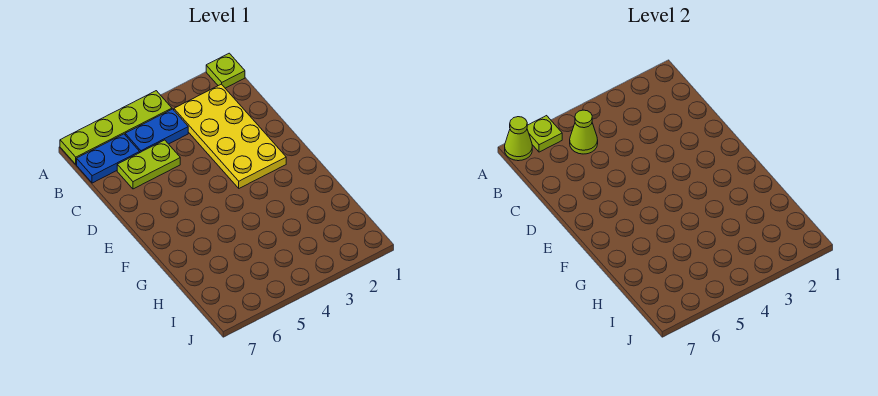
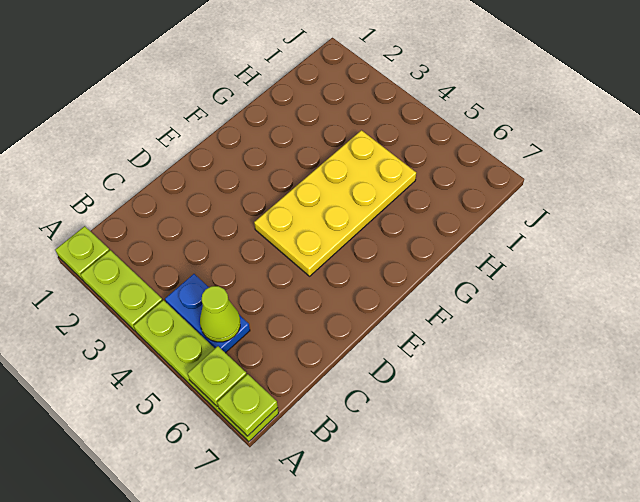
lime 1x1 cone [505,117,532,161] -> lime 1x1 plate [217,374,278,436]
yellow 2x4 plate [174,84,286,188] -> yellow 2x4 plate moved to [254,130,416,276]
blue 1x2 plate [77,134,140,183] -> none
lime 1x2 plate [117,140,180,189] -> lime 1x2 plate moved to [81,250,163,331]

